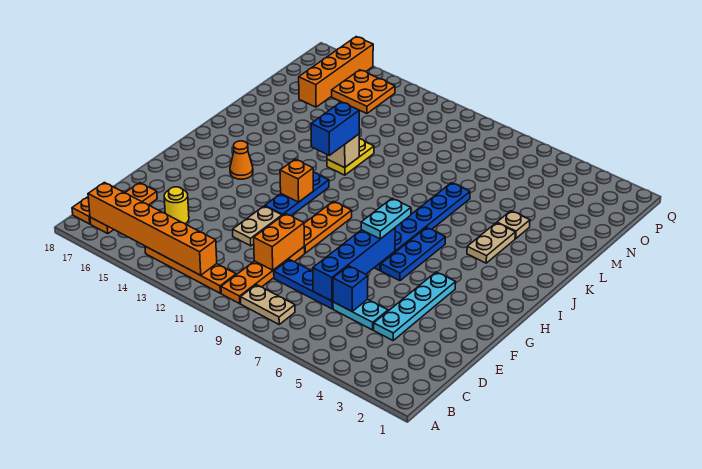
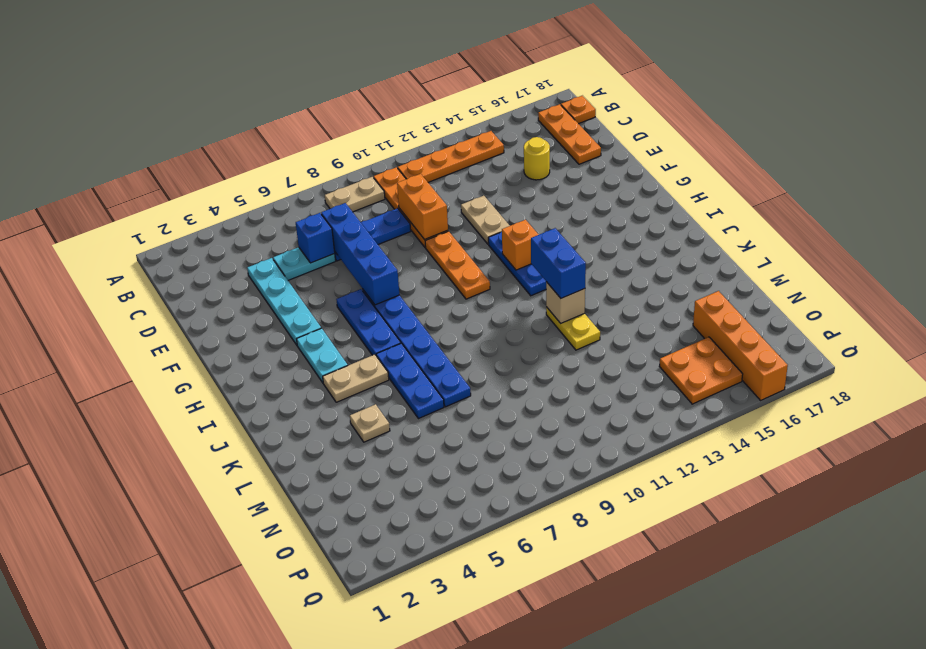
orange 1x6 brick [88,182,217,275] -> none
cyan 1x2 plate [361,198,411,239] -> cyan 1x2 plate moved to [297,328,348,383]
orange 1x1 cone [230,141,253,179] -> none
tan 1x2 plate [467,223,515,263] -> tan 1x2 plate turned to [323,355,389,402]
none -> blue 1x3 plate [376,343,444,419]

